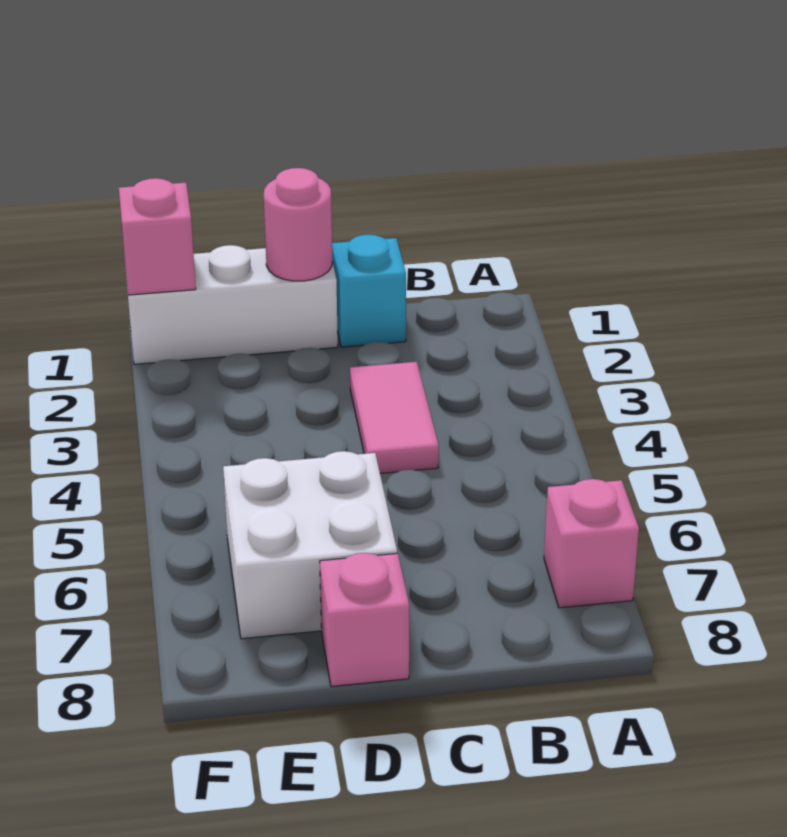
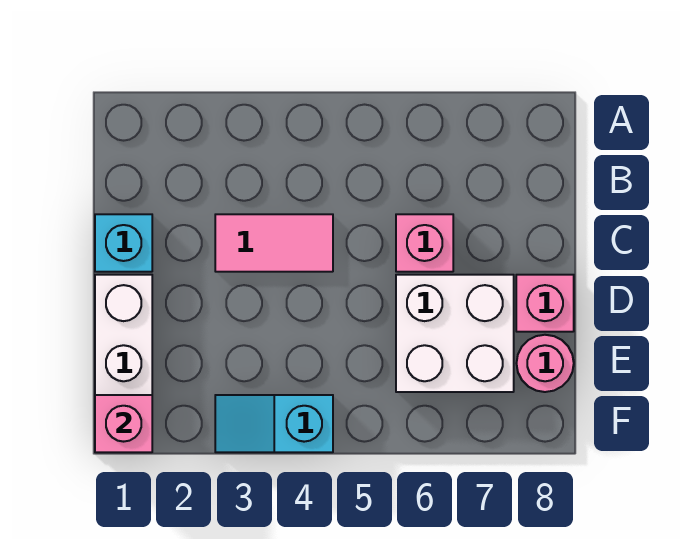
pink 1x1 brick [544,479,639,608] -> pink 1x1 brick moved to [396,214,453,272]
pink 1x1 round brick [264,168,332,281] -> pink 1x1 round brick moved to [516,335,574,392]
none -> cyan 1x2 slope [215,395,333,452]

